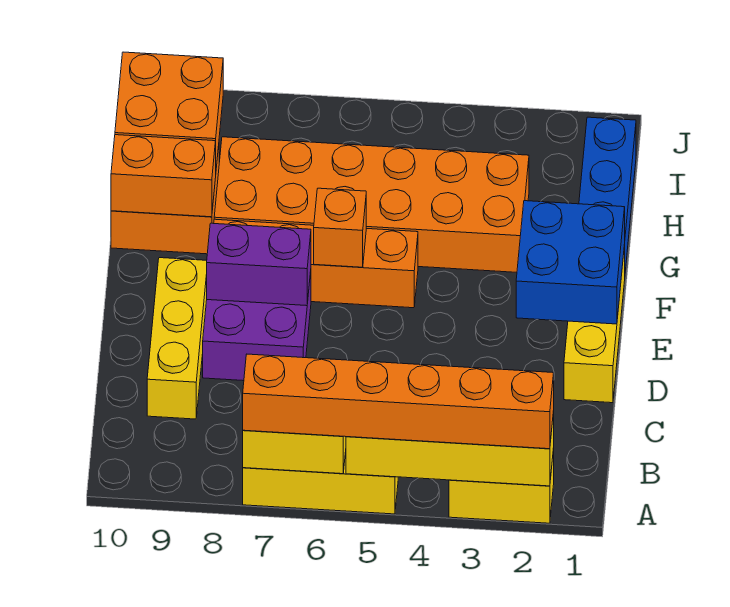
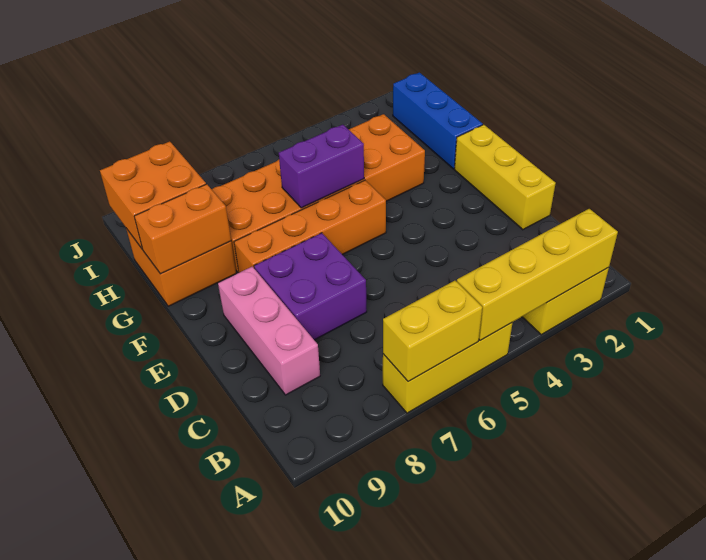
orange 1x6 brick [243,354,554,449] -> none
yellow 1x3 brick [147,258,207,419] -> pink 1x3 brick [218,267,320,395]
blue 2x2 brick [516,201,625,324] -> none
purple 1x2 brick [207,223,311,306] -> purple 1x2 brick moved to [279,125,364,208]
orange 1x1 brick [314,188,366,267] -> none

